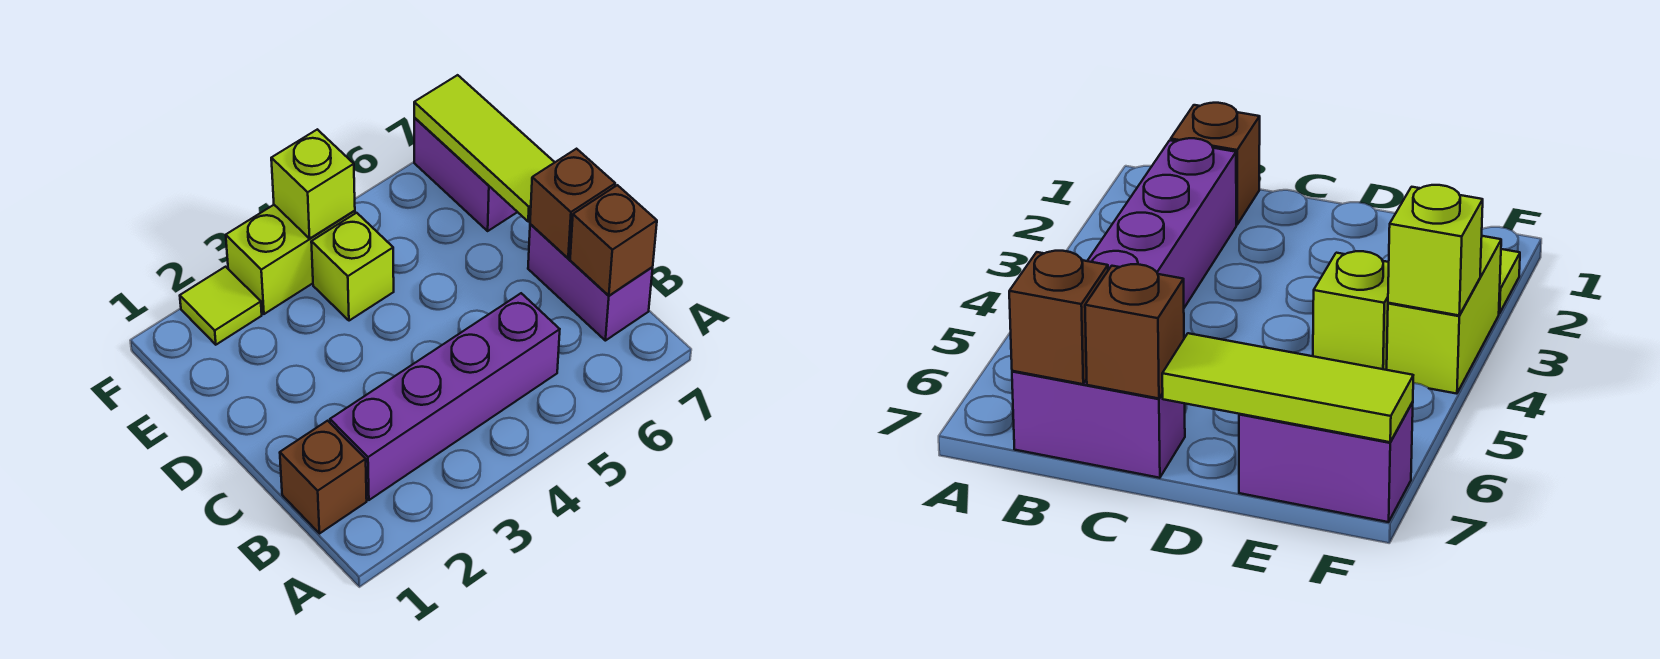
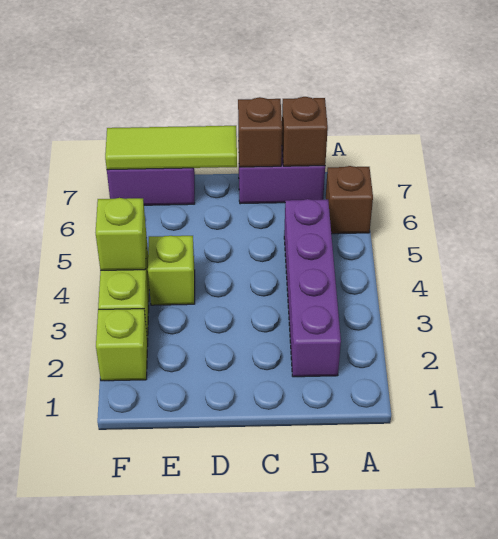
brown 1x1 brick [280,421,367,534] -> brown 1x1 brick moved to [326,166,373,234]
lime 1x1 tile [180,267,262,345] -> lime 1x1 brick [96,309,148,381]

